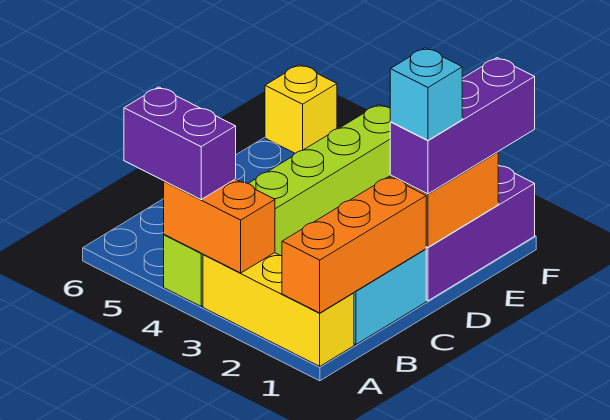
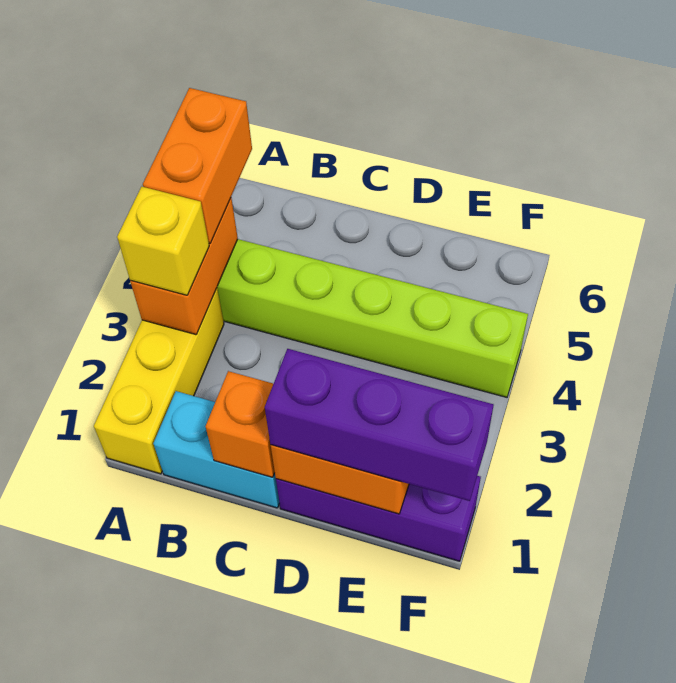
orange 1x3 brick [282,177,426,313] -> orange 1x1 brick [206,371,275,477]
purple 1x2 brick [124,87,236,199] -> orange 1x2 brick [143,88,252,243]
cyan 1x1 brick [390,48,462,140] -> none
yellow 1x1 brick [265,65,337,153] -> yellow 1x1 brick moved to [117,187,209,295]

